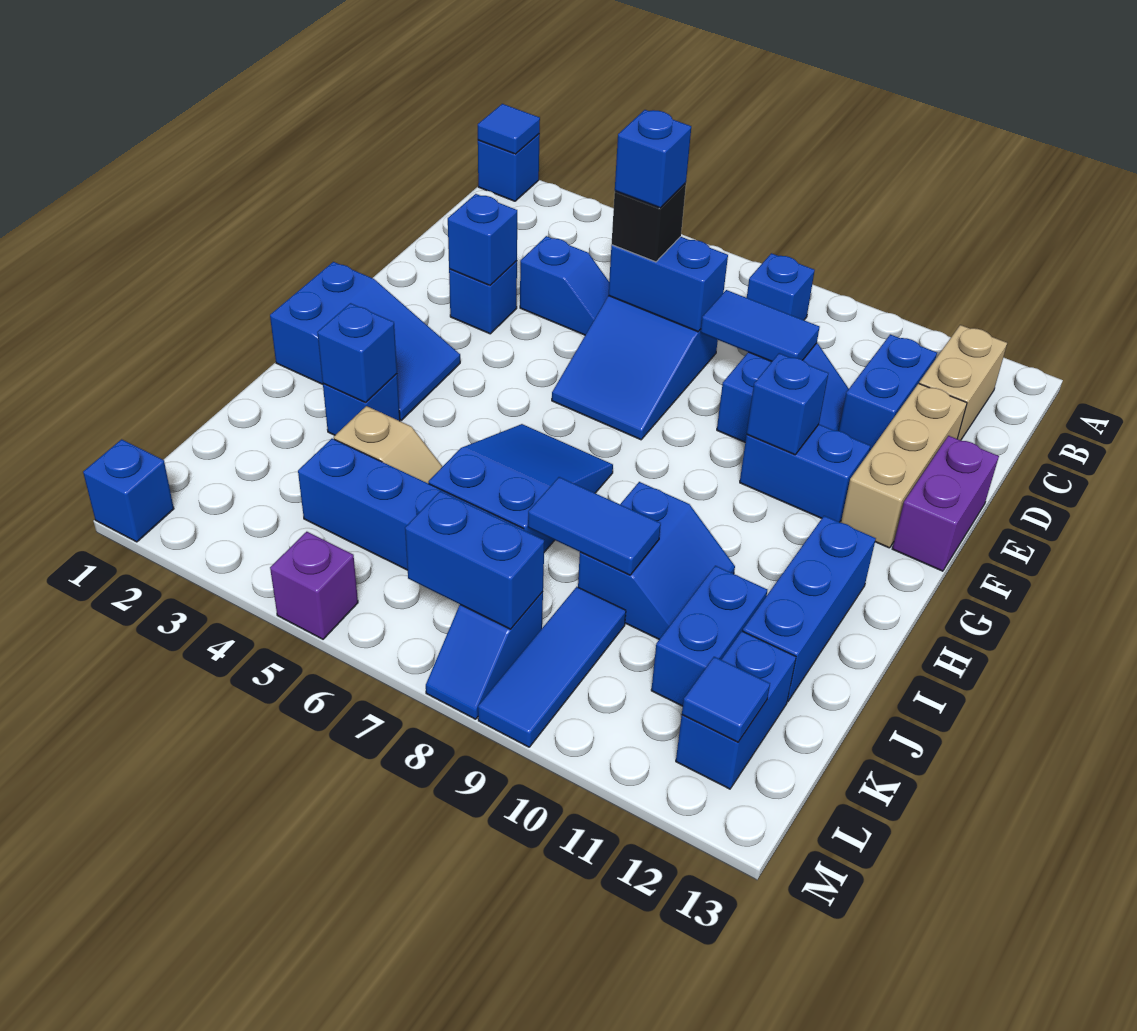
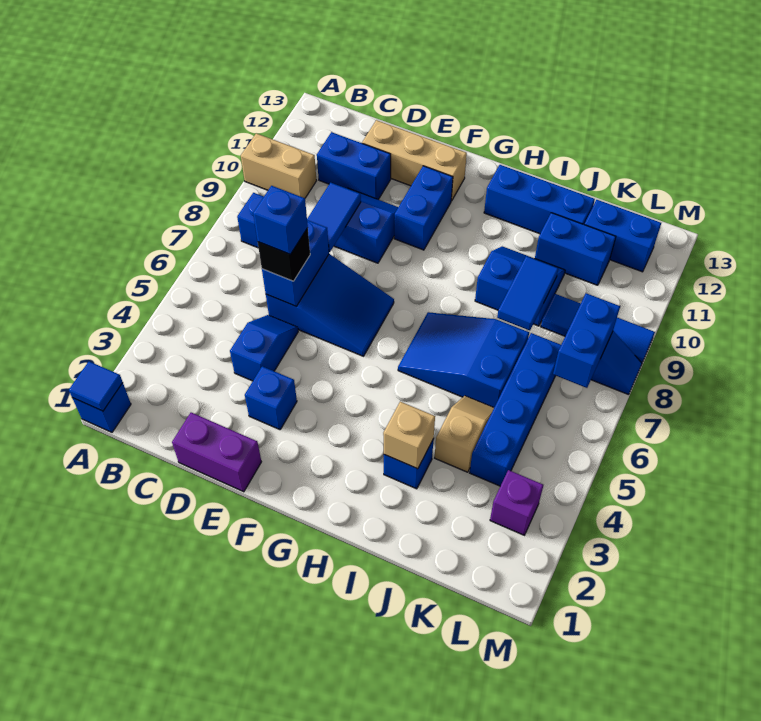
tan 1x2 brick [919,325,1007,440] -> tan 1x2 brick moved to [241,133,317,198]
blue 1x1 brick [448,194,517,285] -> none
purple 1x2 brick [892,436,999,571] -> purple 1x2 brick moved to [172,413,261,492]
blue 1x1 brick [747,353,828,455] -> none
blue 2x3 slope [270,262,460,420] -> none
blue 1x1 brick [317,303,397,403] -> tan 1x1 brick [383,402,435,469]
blue 1x1 tile [682,657,770,742] -> none
blue 1x1 brick [83,439,174,542] -> none
purple 1x1 brick [270,532,358,639] -> purple 1x1 brick moved to [490,470,543,535]

